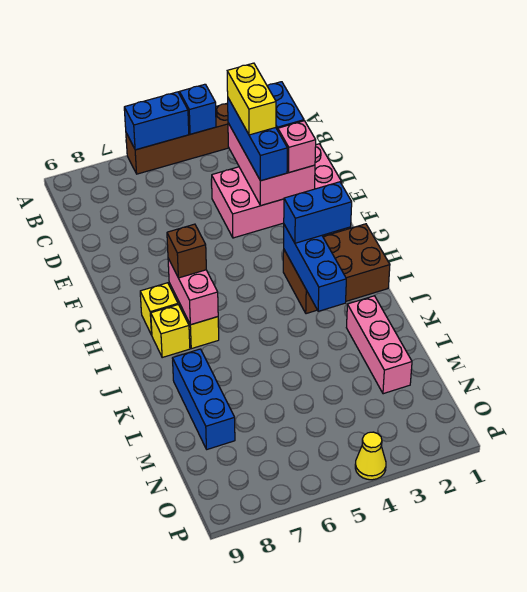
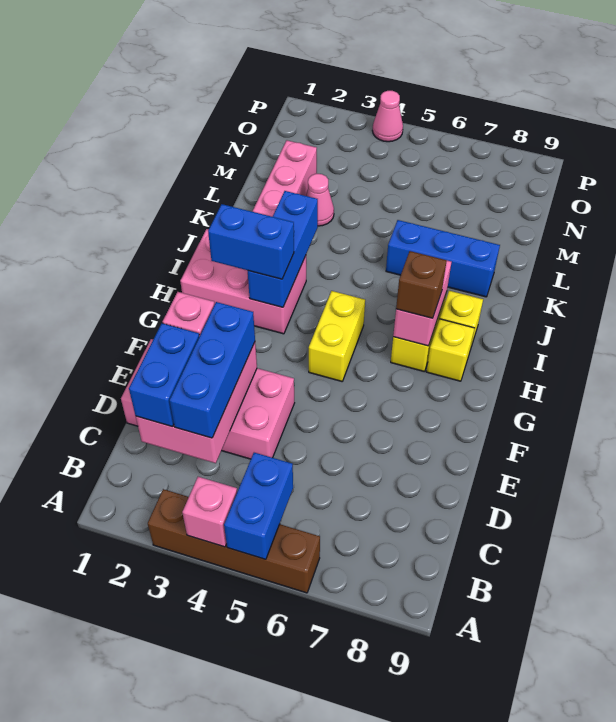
blue 1x1 brick [180,84,216,134] -> pink 1x1 brick [182,477,237,547]
blue 1x2 brick [124,92,189,150] -> blue 1x2 brick turned to [224,453,293,559]
yellow 1x2 brick [227,63,276,135] -> yellow 1x2 brick moved to [309,291,365,381]
brown 2x3 brick [283,224,390,314] -> pink 2x3 brick [180,229,306,334]
blue 1x3 brick [172,349,235,449] -> blue 1x3 brick turned to [386,220,500,297]
none -> pink 1x1 cone [306,174,334,226]
yellow 1x1 cone [355,432,386,480] -> pink 1x1 cone [372,91,403,142]

